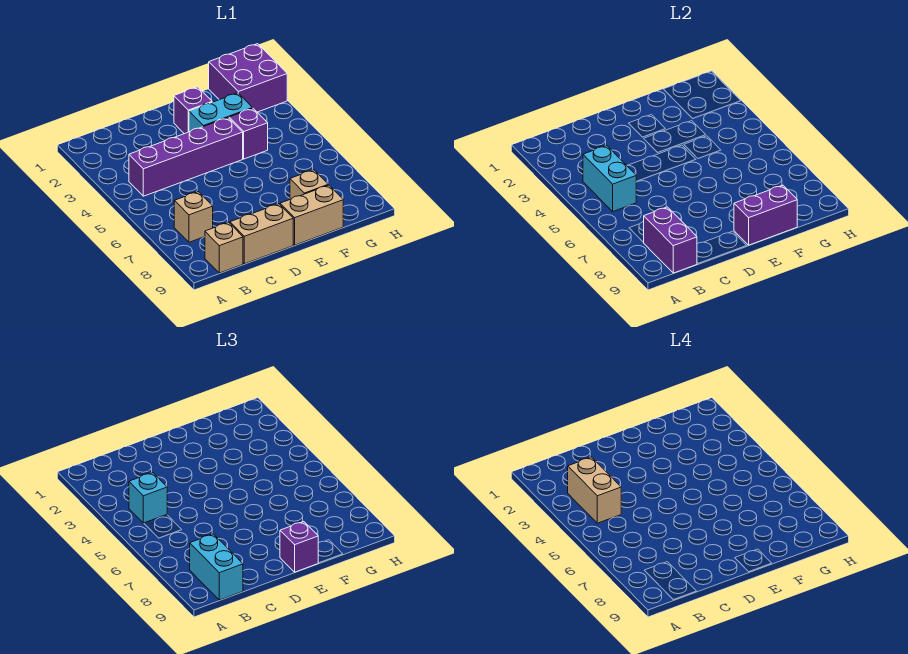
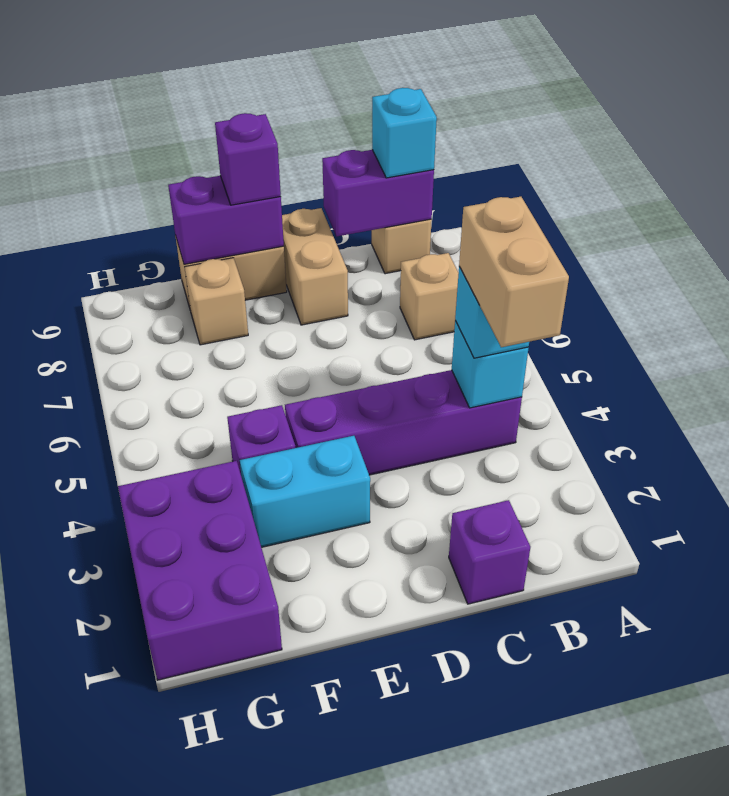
cyan 1x2 brick [583,146,636,211] -> cyan 1x1 brick [452,321,528,408]
purple 1x2 brick [644,207,697,273] -> purple 1x2 brick turned to [322,150,434,236]
cyan 1x2 brick [190,534,243,600] -> cyan 1x1 brick [372,88,437,178]
tan 1x2 brick [230,204,293,264] -> tan 1x2 brick turned to [282,208,348,325]
purple 1x1 brick [174,87,212,134] -> purple 1x1 brick moved to [449,500,530,604]
purple 2x2 brick [209,44,287,112] -> purple 2x3 brick [118,461,282,680]

